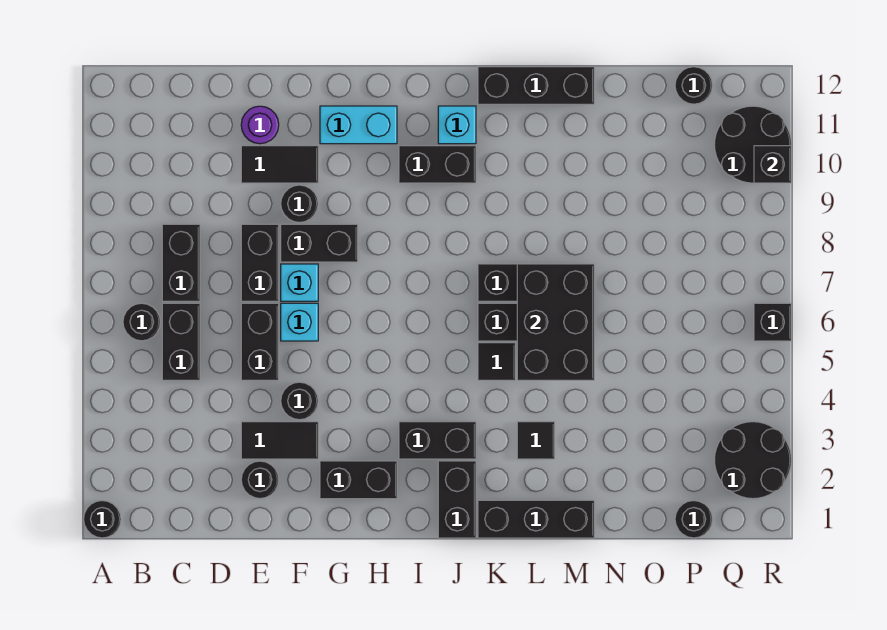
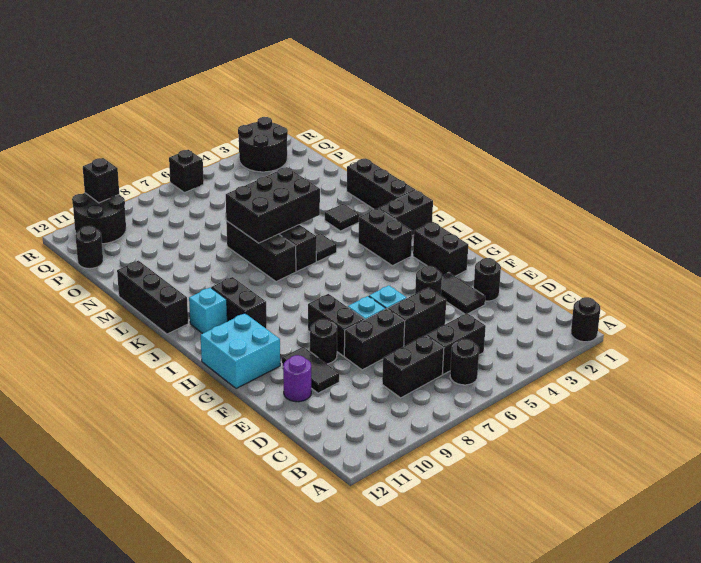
cyan 1x2 brick [320,106,397,144] -> cyan 2x2 brick [201,313,280,389]
black 1x1 round brick [675,501,713,538] -> none

